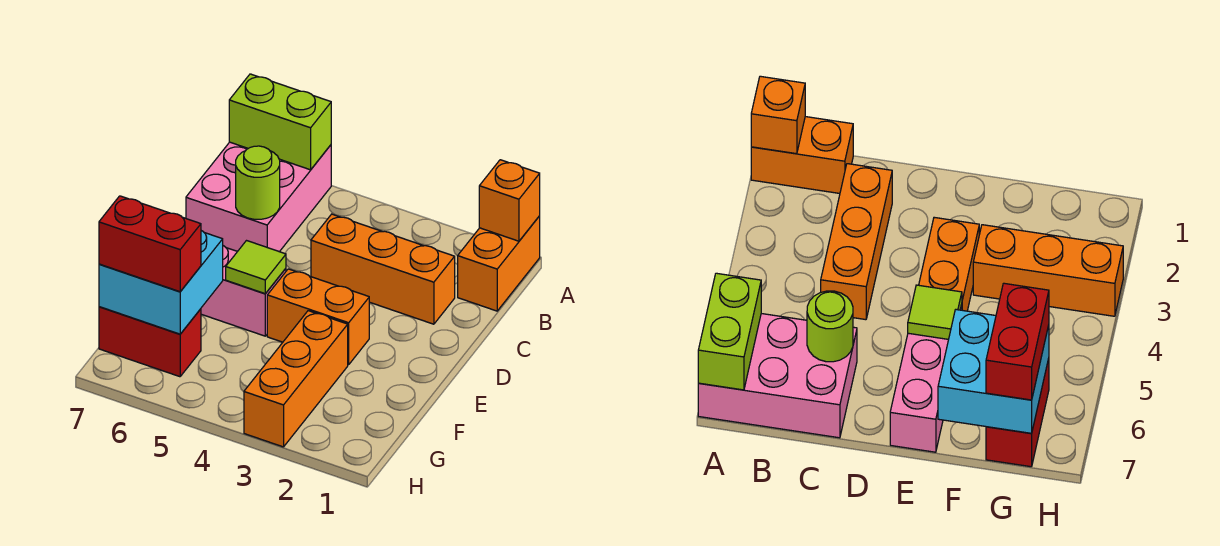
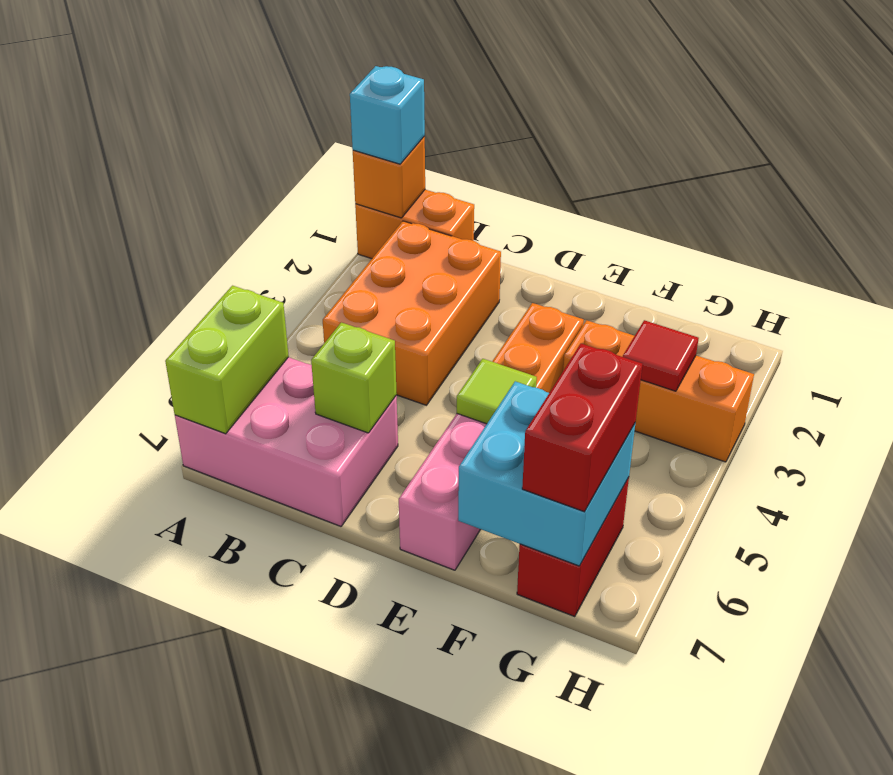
none -> cyan 1x1 brick [350,66,425,164]
orange 1x3 brick [311,214,455,324] -> orange 2x3 brick [323,221,501,405]
lime 1x1 round brick [236,146,280,219] -> lime 1x1 brick [311,322,397,433]
none -> red 1x1 tile [623,320,699,391]

